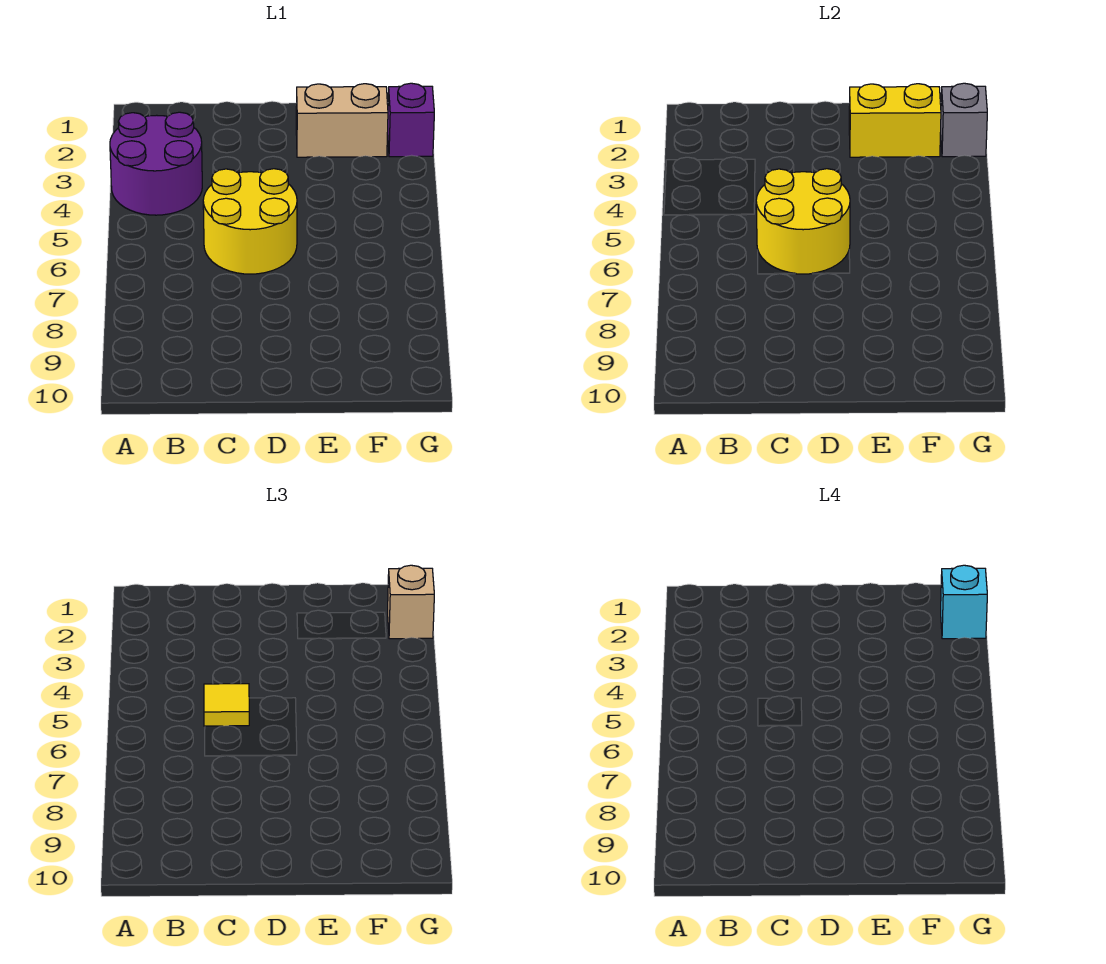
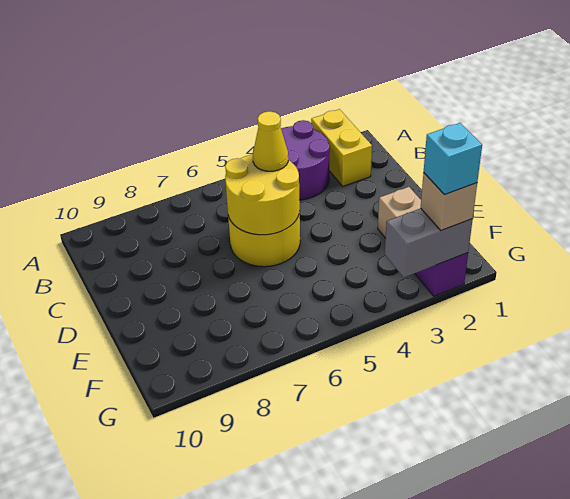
yellow 1x1 tile [204,684,249,726] -> yellow 1x1 cone [253,111,288,171]
yellow 1x2 brick [849,84,941,157] -> yellow 1x2 brick moved to [311,109,372,186]
grey 1x1 brick [941,83,987,157] -> grey 1x2 brick [385,208,473,277]

